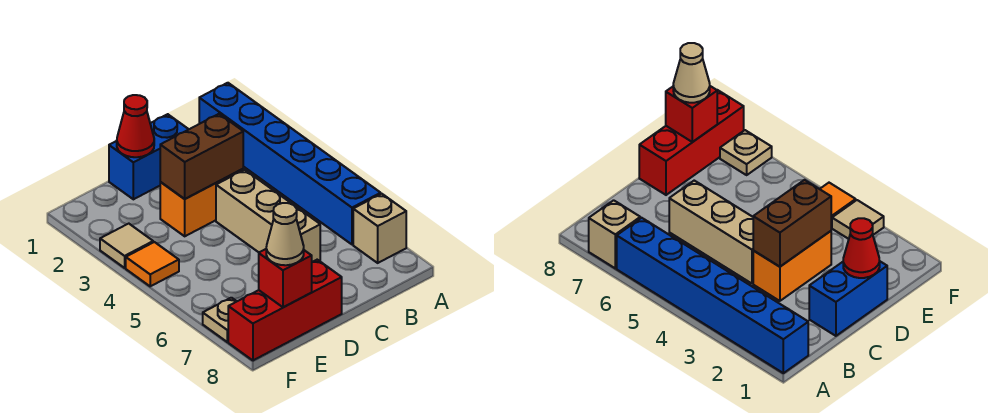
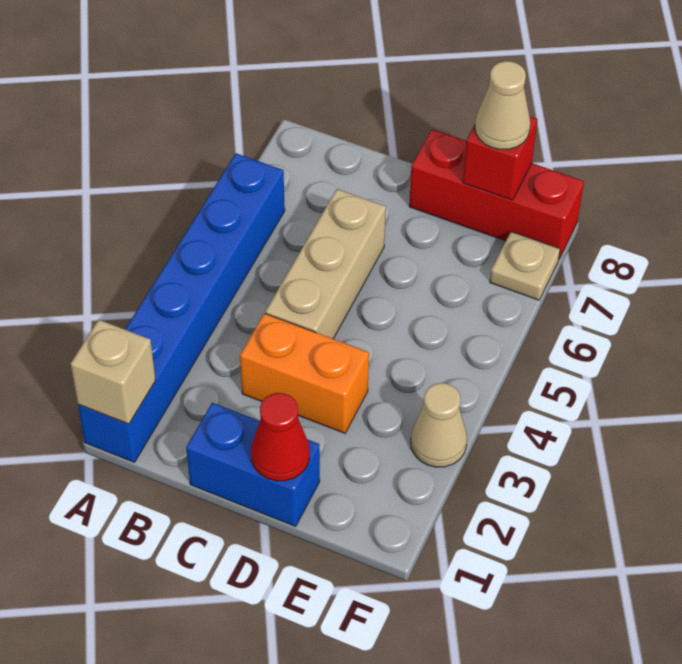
tan 1x1 brick [353,194,406,263] -> tan 1x1 brick moved to [71,320,156,424]
brown 1x2 brick [160,114,243,199] -> none
tan 1x1 tile [100,224,153,268] -> tan 1x1 cone [411,383,467,467]
orange 1x1 tile [126,242,179,286] -> none

